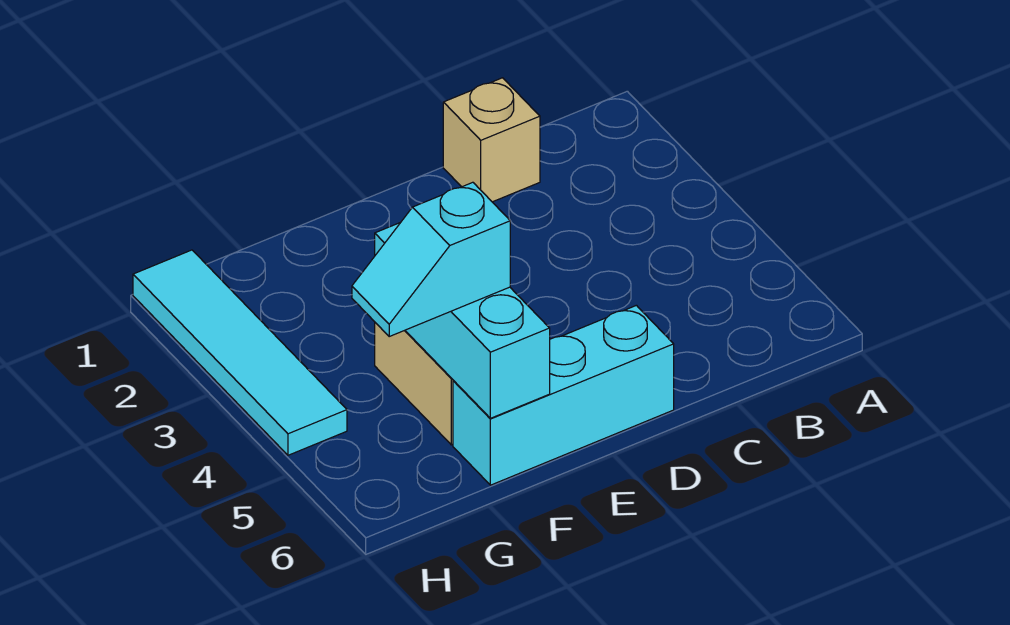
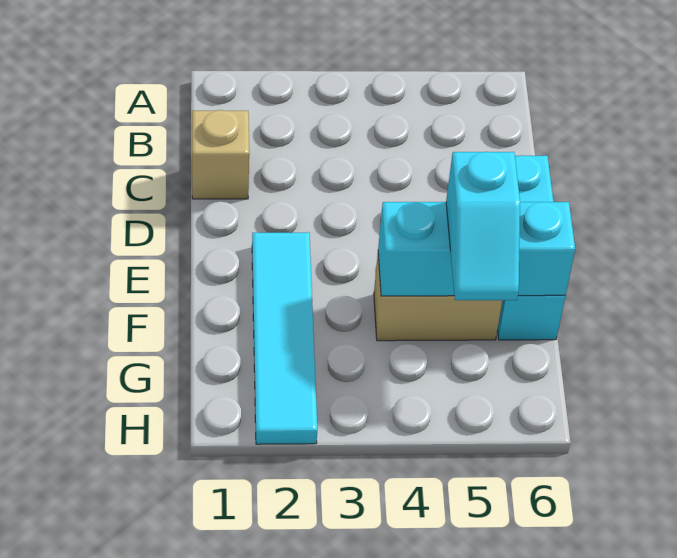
cyan 1x4 tile [133,250,347,455] -> cyan 1x4 tile turned to [252,232,317,444]

